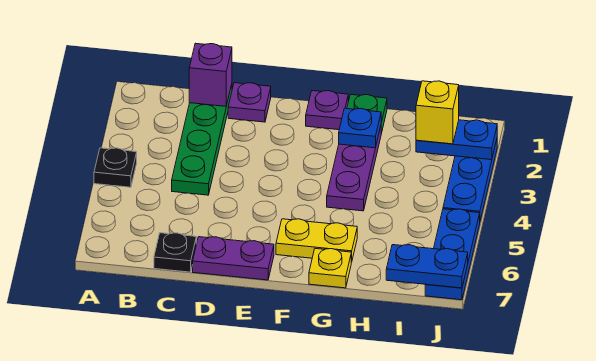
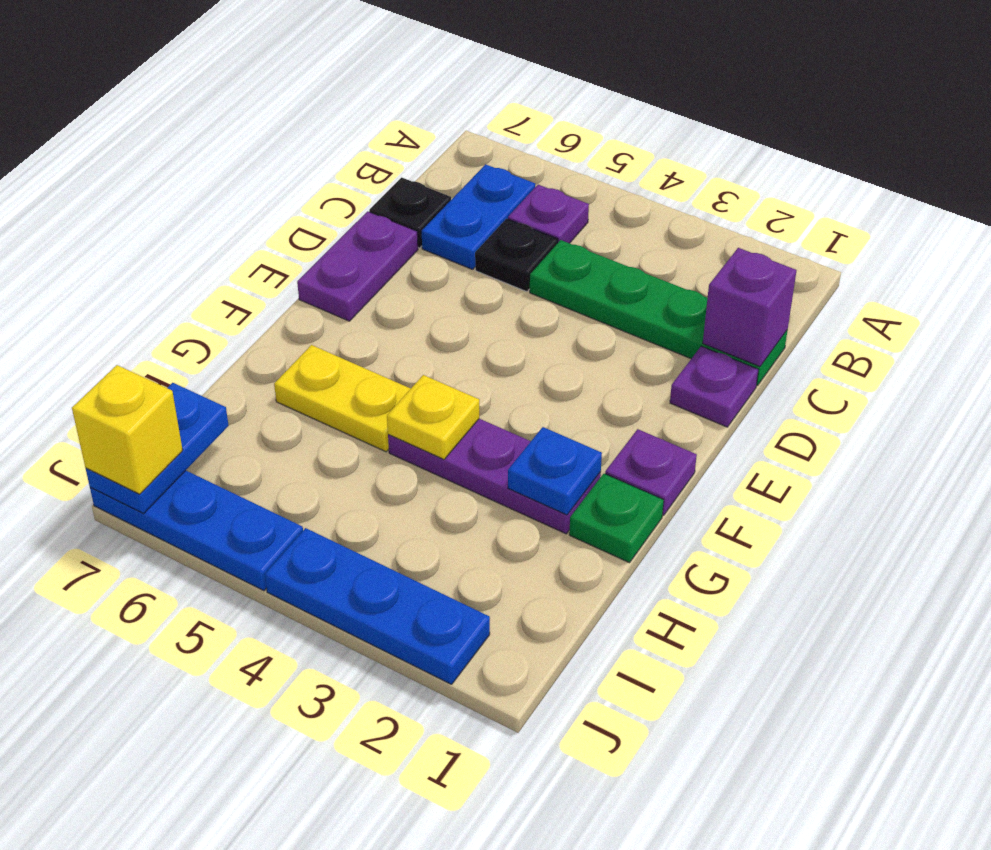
black 1x1 plate [94,148,137,187] -> black 1x1 plate moved to [475,219,558,292]
none -> purple 1x1 plate [508,185,589,243]
yellow 1x2 plate [276,219,357,262] -> yellow 1x2 plate turned to [274,345,411,452]
yellow 1x1 plate [309,249,351,288] -> yellow 1x1 plate moved to [387,375,479,459]
blue 1x2 plate [416,120,497,160] -> blue 1x2 plate moved to [422,164,535,269]
yellow 1x1 brick [416,81,459,144] -> yellow 1x1 brick moved to [72,365,183,494]

